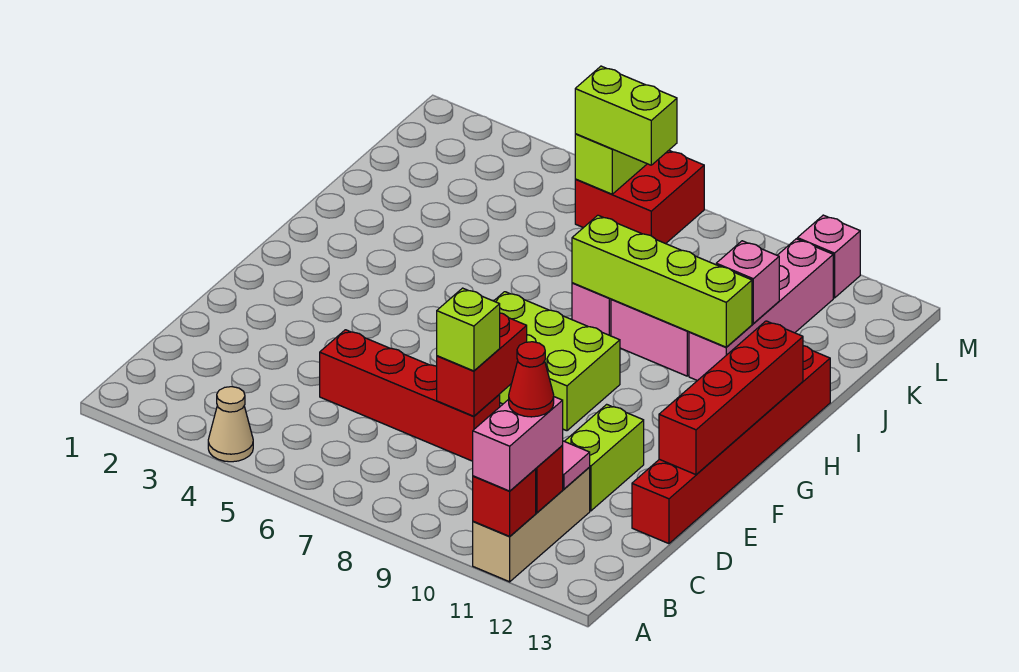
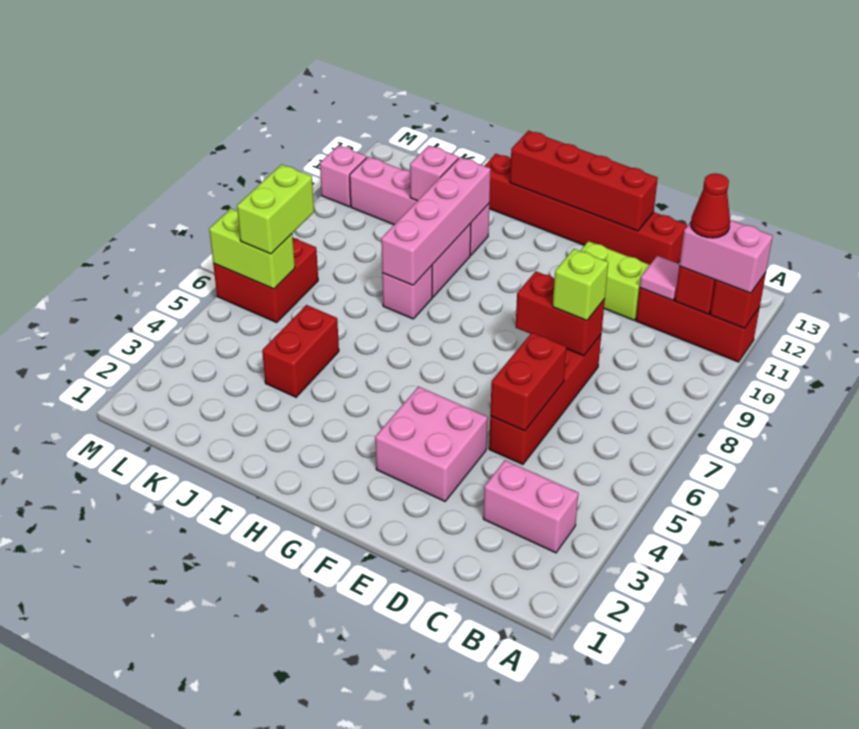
tan 1x1 cone [208,387,253,462] -> none
tan 1x3 brick [473,468,590,582] -> red 1x3 brick [636,288,760,362]
none -> pink 1x2 brick [483,460,578,553]
none -> red 1x2 brick [490,333,566,431]
none -> pink 2x2 brick [375,387,488,501]
lime 2x3 brick [494,292,620,431] -> none
lime 1x4 brick [572,215,752,347] -> pink 1x4 brick [381,157,491,285]
none -> red 1x2 brick [262,305,339,397]

